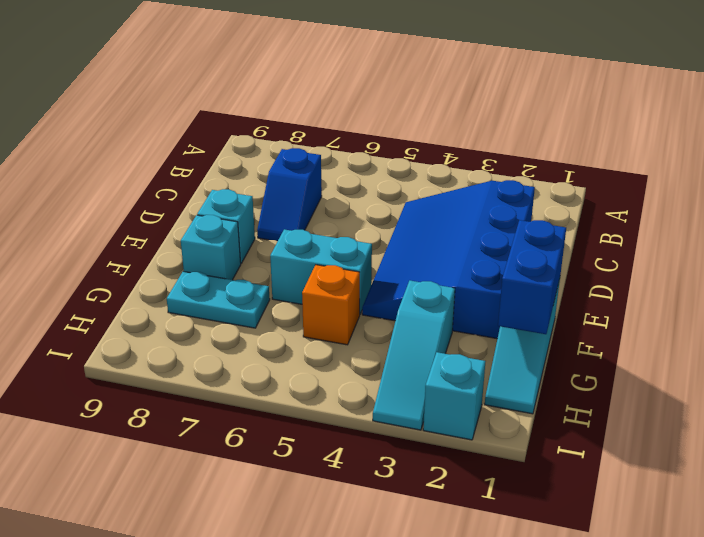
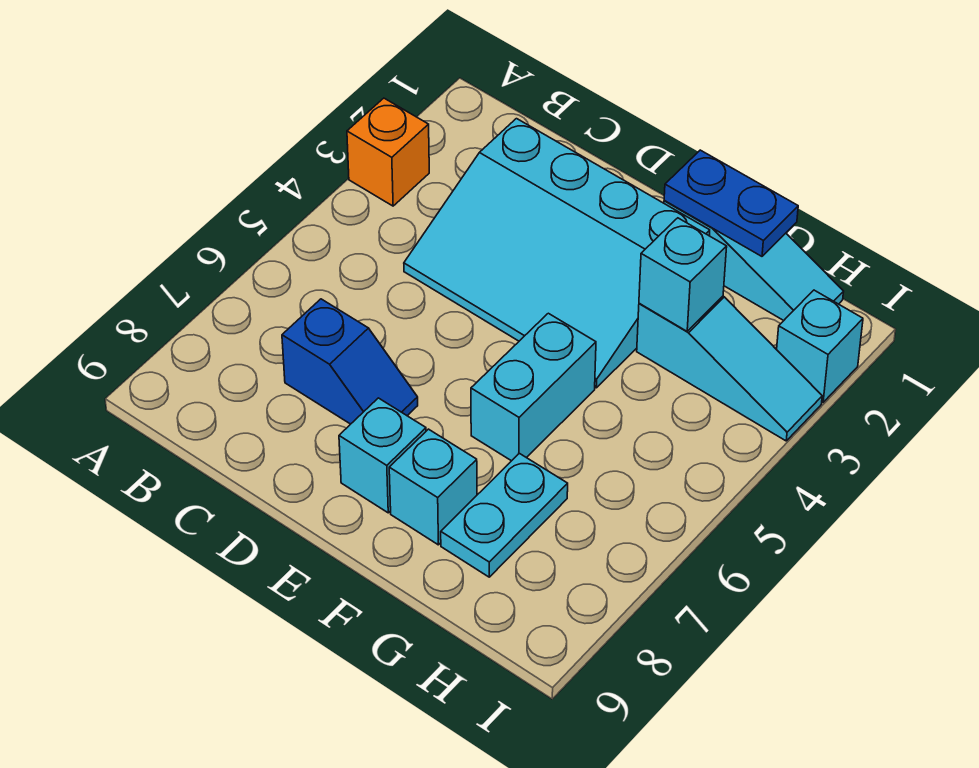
blue 3x4 slope [362,180,535,339] -> cyan 3x4 slope [404,119,710,388]
blue 1x2 brick [498,220,566,334] -> blue 1x2 plate [664,150,798,256]
none -> cyan 1x1 brick [639,218,727,331]
orange 1x1 brick [302,265,360,345] -> orange 1x1 brick moved to [347,98,429,206]

